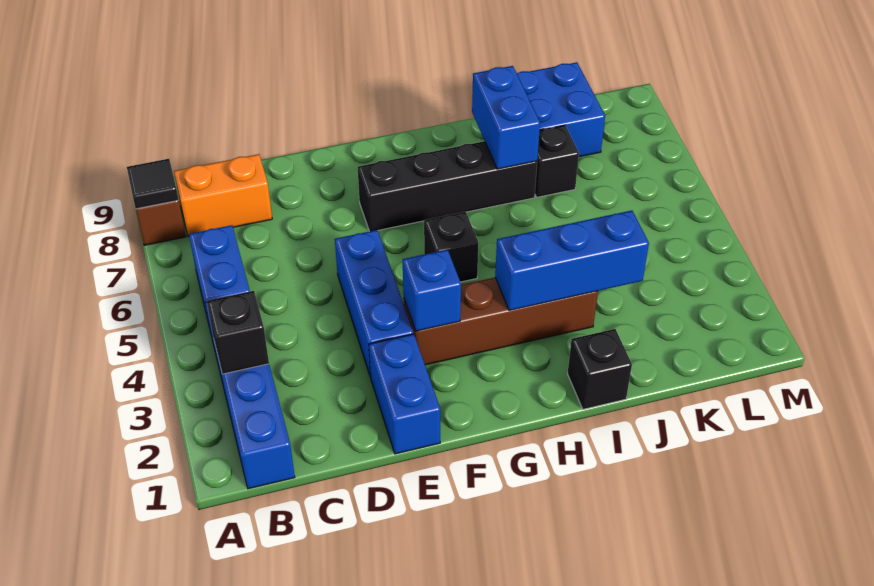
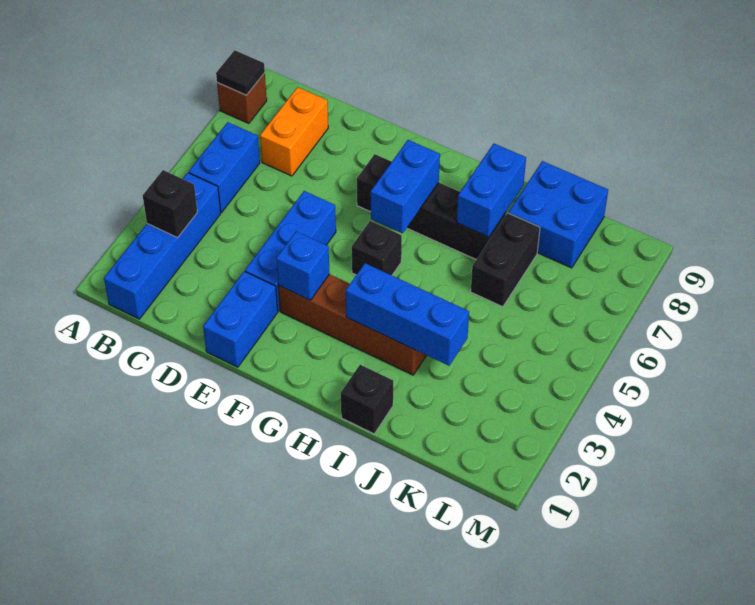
orange 1x2 brick [174,154,272,236] -> orange 1x2 brick turned to [260,87,328,176]
none -> blue 1x2 brick [371,140,440,233]
black 1x1 brick [535,125,579,197] -> black 1x2 brick [471,213,540,307]

